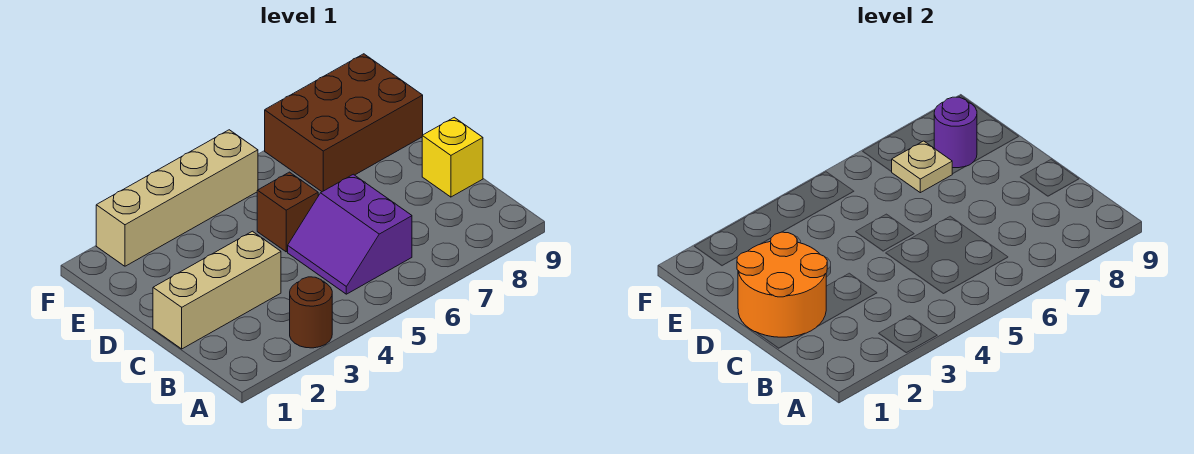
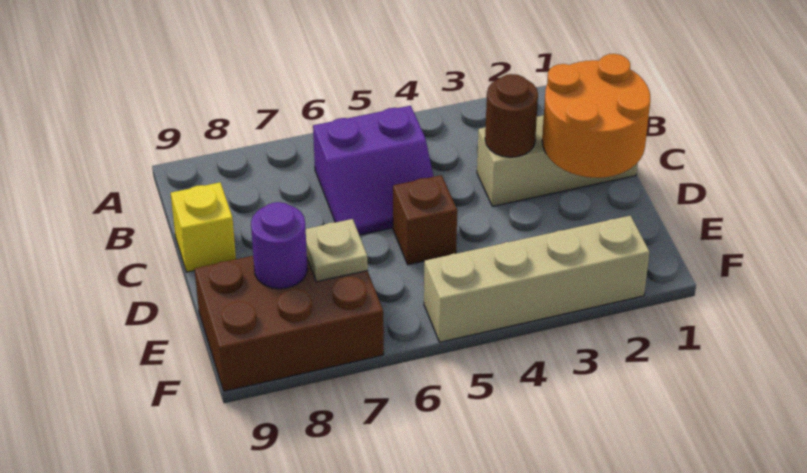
brown 1x1 round brick [290,277,332,348] -> brown 1x1 round brick moved to [485,74,538,157]
purple 2x2 slope [288,174,412,294] -> purple 2x2 slope turned to [313,106,433,235]

